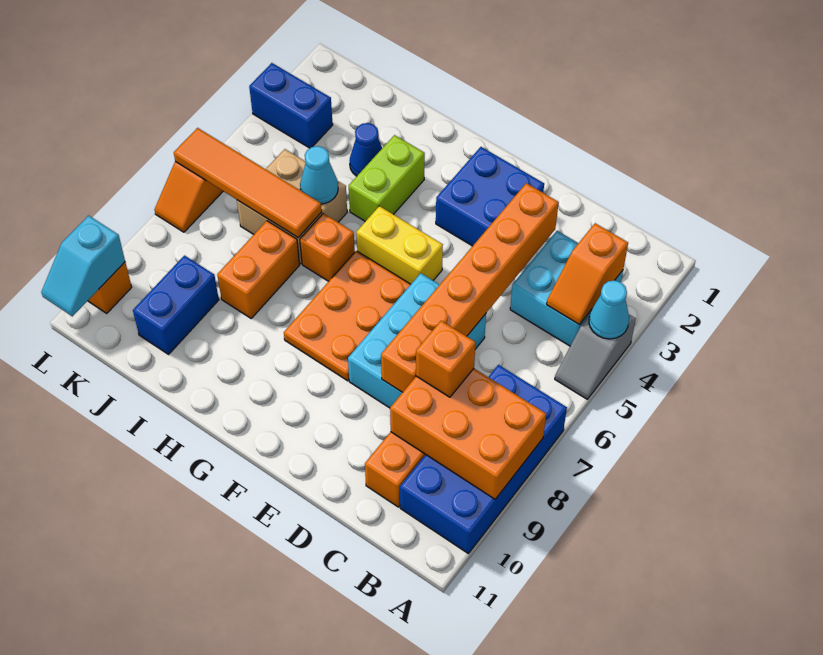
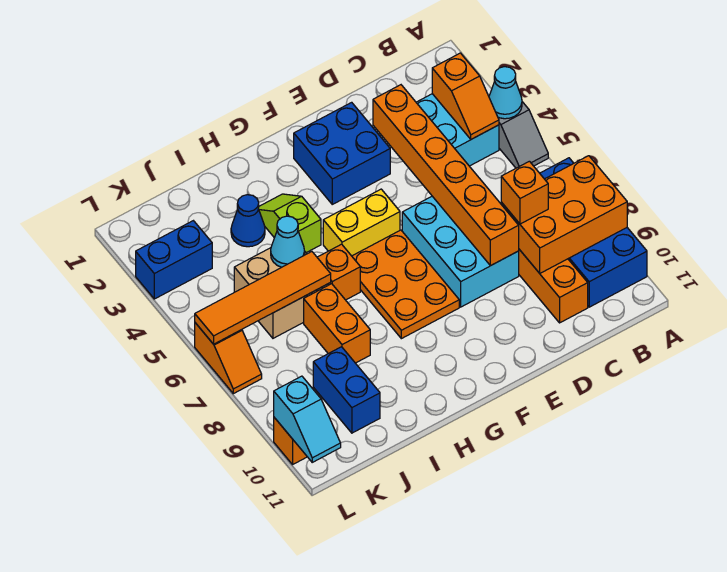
lime 1x2 brick [349,135,425,221] -> lime 1x2 slope [258,194,321,253]

